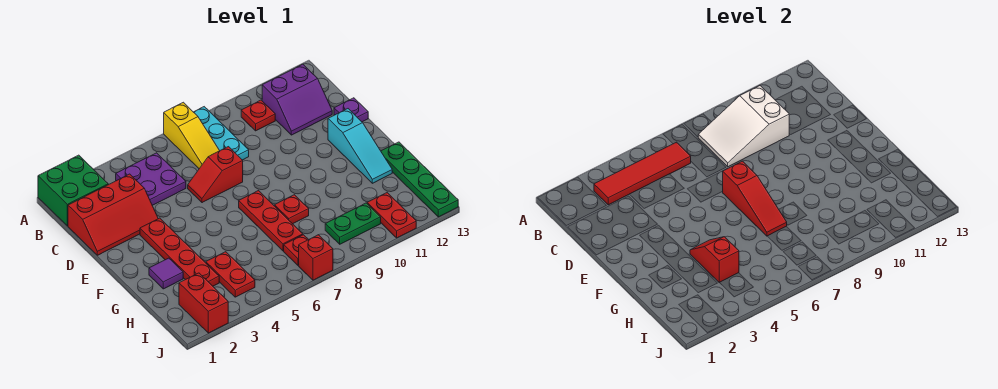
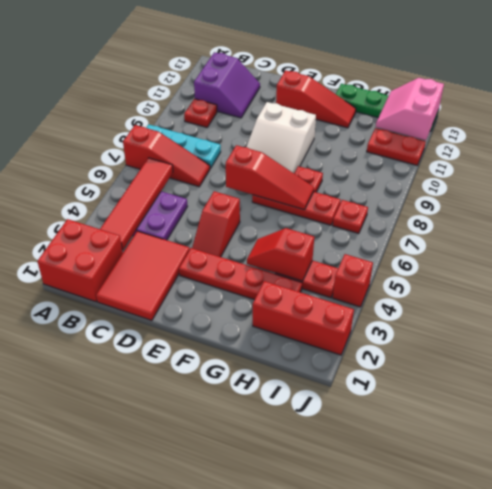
green 2x2 brick [38,155,108,226] -> red 2x2 brick [37,219,123,302]
yellow 1x3 slope [164,102,220,168] -> red 1x3 slope [123,125,210,187]
white 2x3 slope [698,86,789,167] -> white 2x3 slope moved to [246,102,316,173]
red 2x3 slope [68,174,158,255] -> red 2x3 tile [96,231,190,321]
red 1x2 slope [188,147,243,203] -> red 1x2 slope moved to [192,191,240,257]
purple 1x1 plate [334,98,368,122] -> none
cyan 1x3 slope [328,109,392,183] -> red 1x3 slope [276,70,356,128]
purple 1x1 tile [149,258,183,289] -> none
red 1x2 brick [179,273,228,333] -> red 1x3 brick [253,281,354,355]
green 1x2 plate [325,203,381,244] -> none
none -> pink 2x2 slope [376,78,444,140]
red 1x1 brick [299,235,333,280] -> red 1x1 brick moved to [333,254,373,307]

